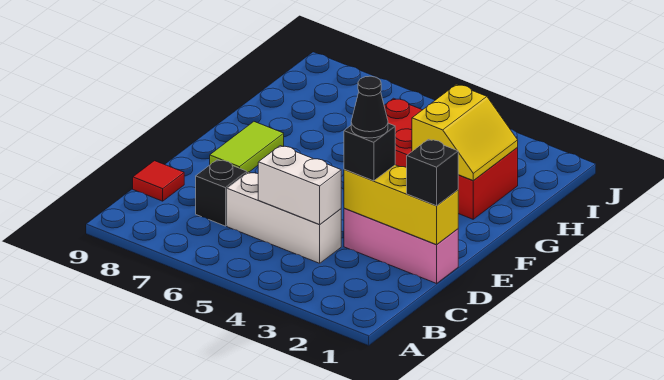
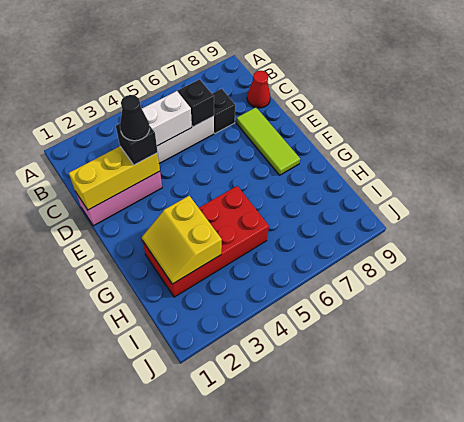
red 1x1 tile [133,161,184,201] -> red 1x1 cone [247,71,270,108]
black 1x1 brick [407,139,458,206] -> black 1x1 brick moved to [178,79,214,127]
lime 1x2 tile [210,122,284,173] -> lime 1x3 tile [236,107,300,175]

